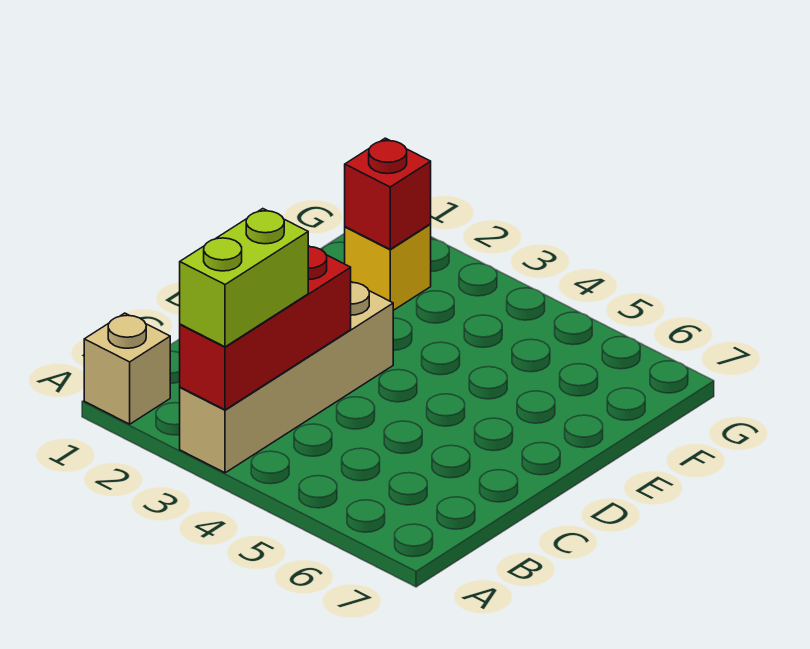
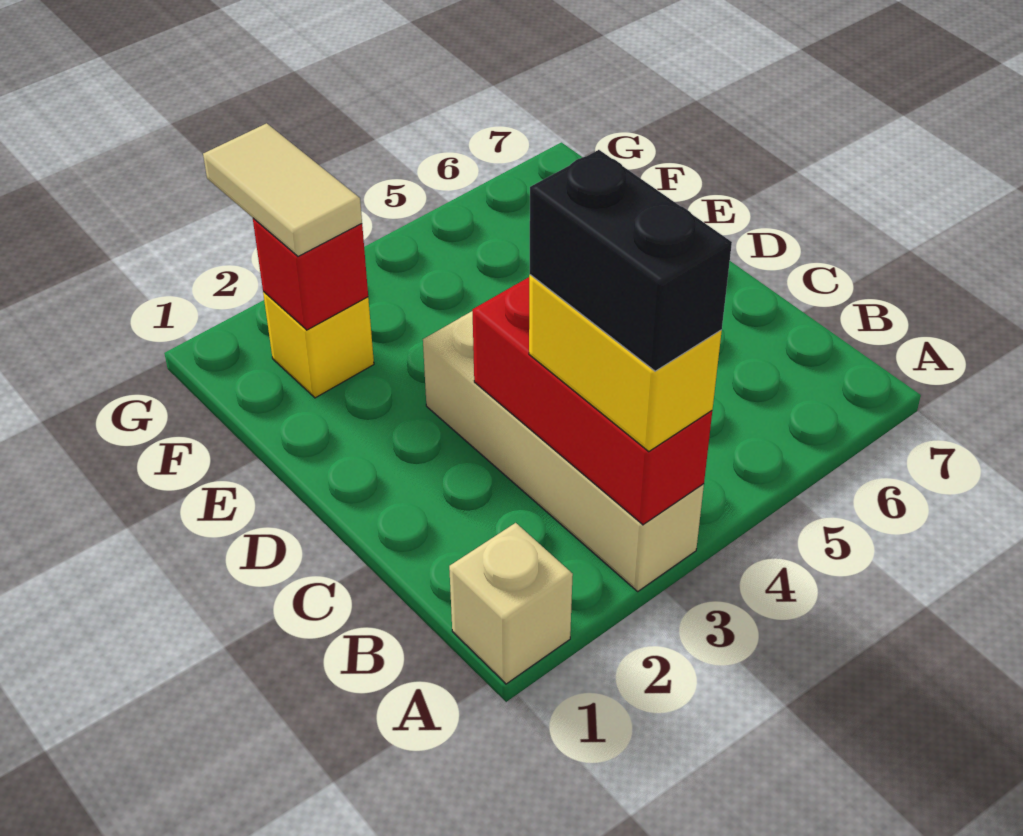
lime 1x2 brick [180,209,308,347] -> yellow 1x2 brick [529,275,722,452]
none -> black 1x2 brick [530,150,732,371]
none -> tan 1x2 tile [203,123,362,256]

